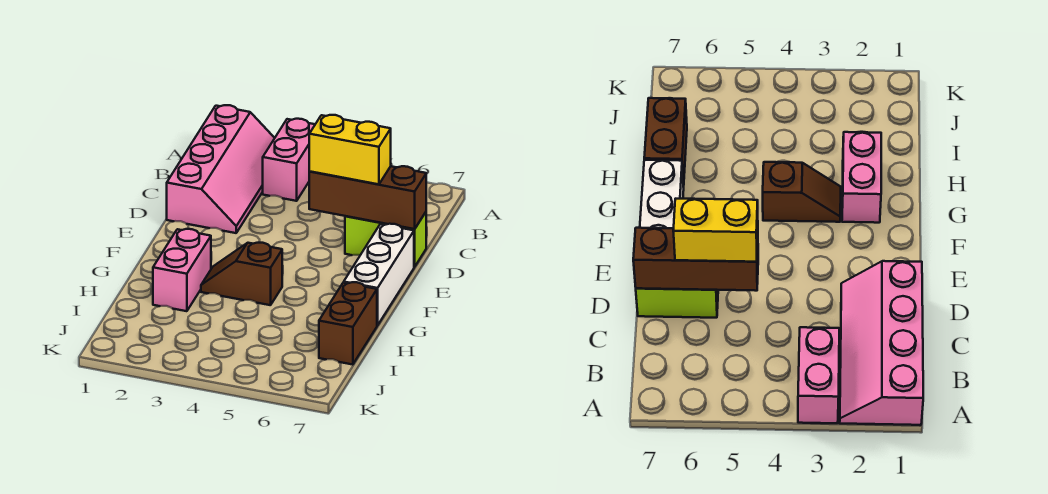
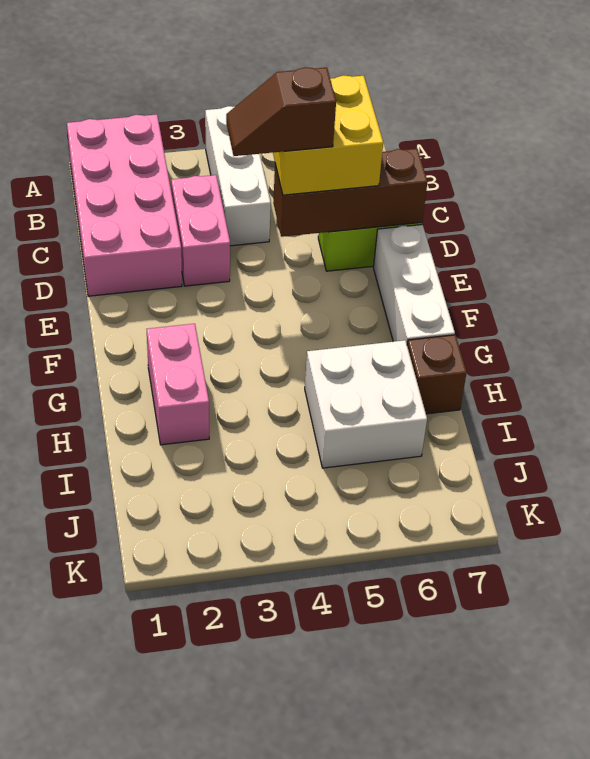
pink 2x4 slope [167,105,275,233] -> pink 2x4 brick [67,114,182,296]
pink 1x2 brick [263,119,315,201] -> pink 1x2 brick moved to [171,175,230,286]
none -> white 1x3 brick [205,106,271,246]
yellow 1x2 brick [309,115,391,184] -> yellow 2x2 brick [273,76,383,195]
brown 1x2 slope [201,242,282,305] -> brown 1x2 slope moved to [226,67,336,156]
none -> white 2x2 brick [305,340,427,468]
brown 1x2 brick [319,282,377,365] -> brown 1x1 brick [407,335,467,414]

